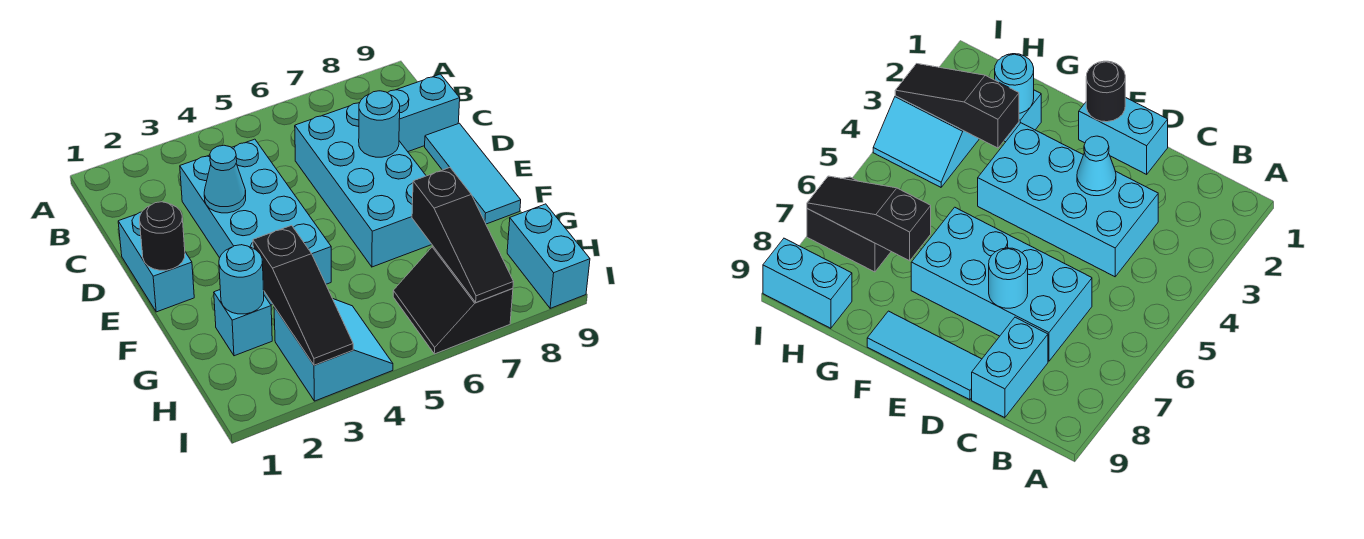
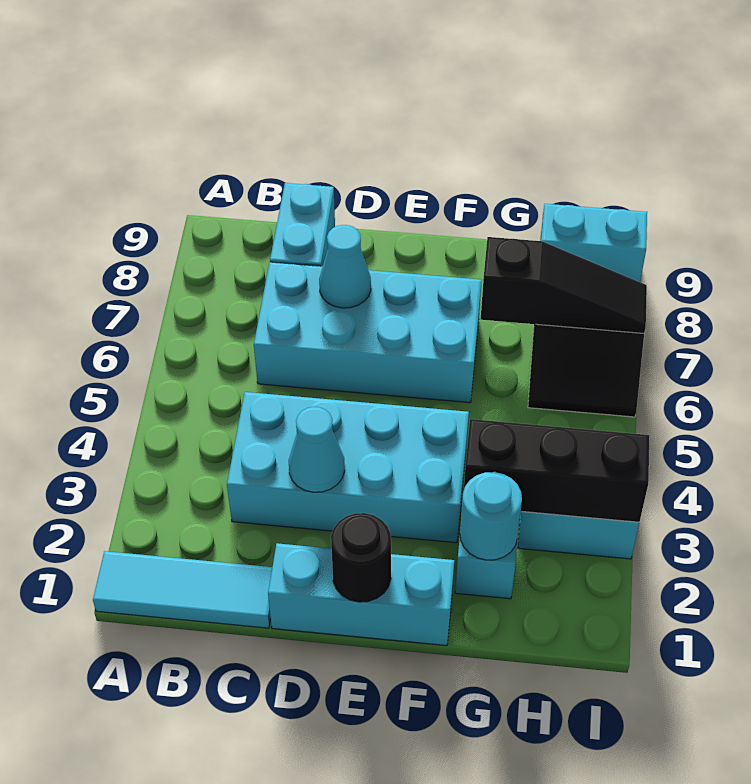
cyan 1x2 brick [118,212,194,312] -> cyan 1x3 brick [268,543,454,646]
cyan 1x1 round brick [359,91,400,157] -> cyan 1x1 cone [319,225,371,308]
cyan 1x3 tile [425,123,521,224] -> cyan 1x3 tile moved to [93,551,272,628]
black 1x3 slope [253,225,353,365] -> black 1x3 brick [464,419,649,522]

